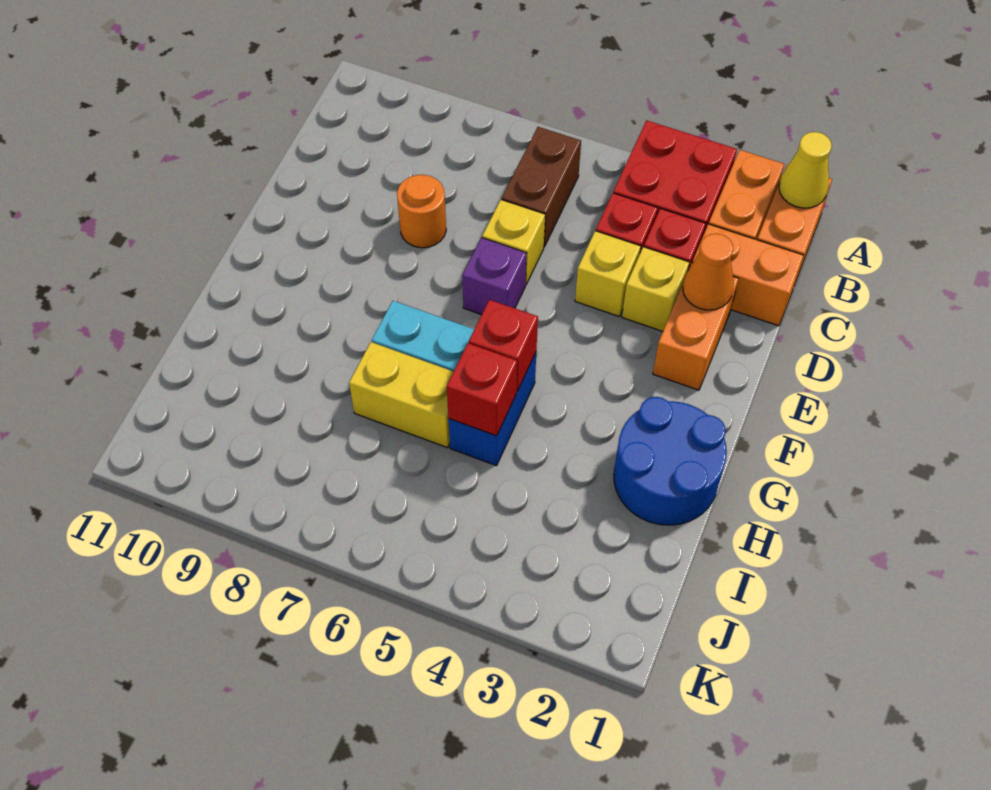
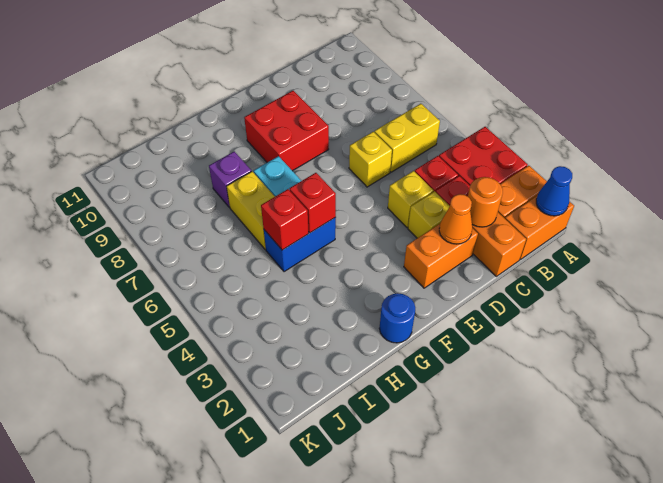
yellow 1x1 cone [779,132,832,208] -> blue 1x1 cone [536,166,572,216]
brown 1x2 brick [502,127,581,247] -> yellow 1x2 brick [374,104,440,172]
orange 1x1 round brick [397,175,446,248] -> orange 1x1 round brick moved to [468,177,503,227]
purple 1x1 brick [462,238,527,315] -> purple 1x1 brick moved to [209,151,251,207]
none -> red 2x2 brick [244,91,329,171]
blue 2x2 round brick [614,397,727,525] -> blue 1x1 round brick [379,293,415,343]

